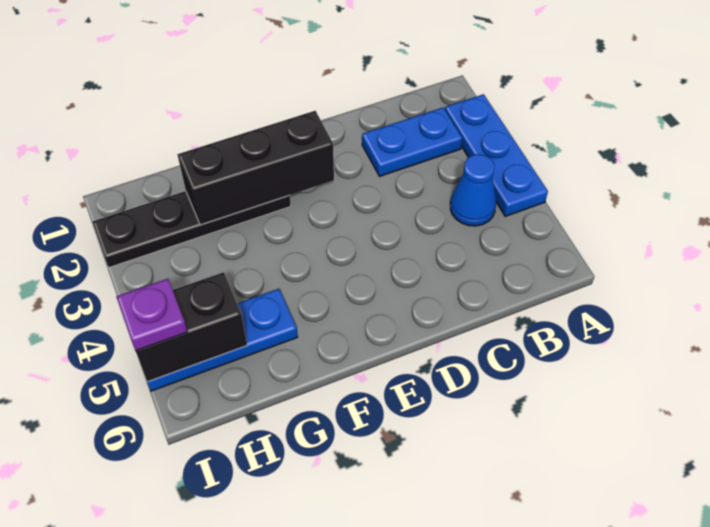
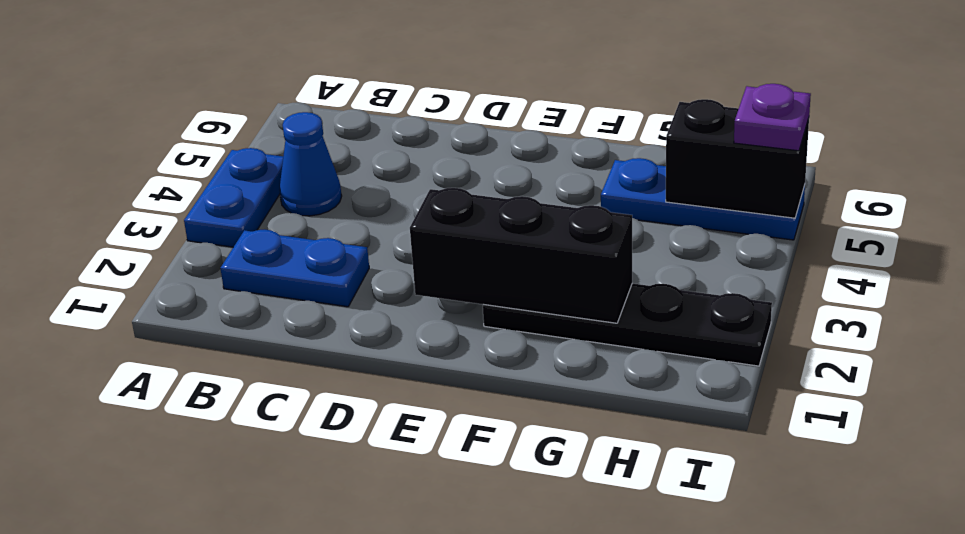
blue 1x3 plate [445,94,548,216] -> blue 1x2 plate [184,148,283,247]

